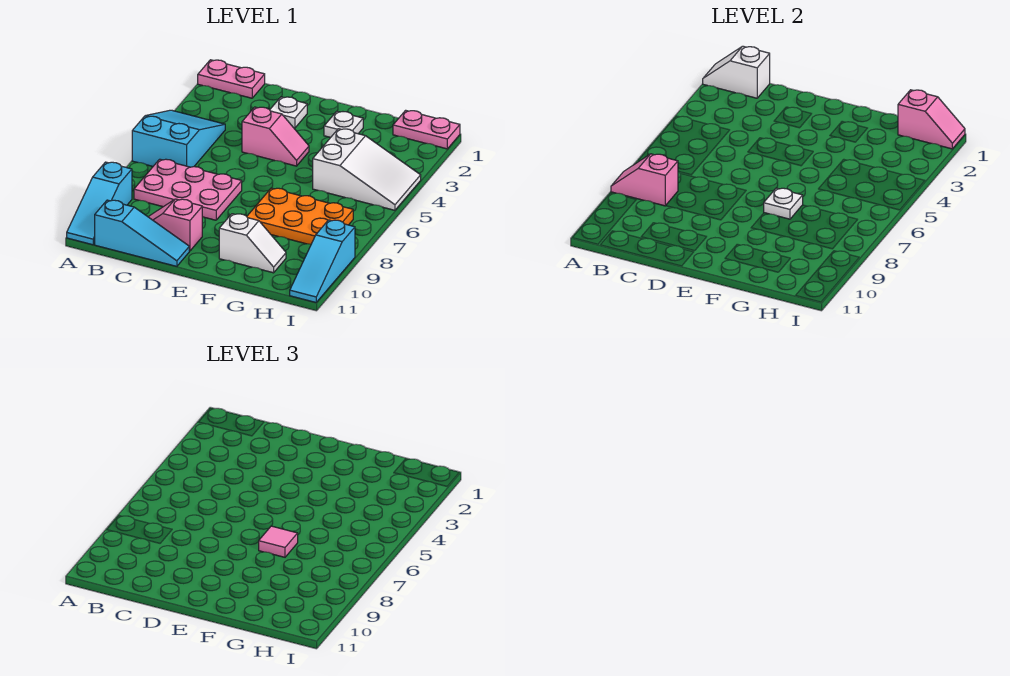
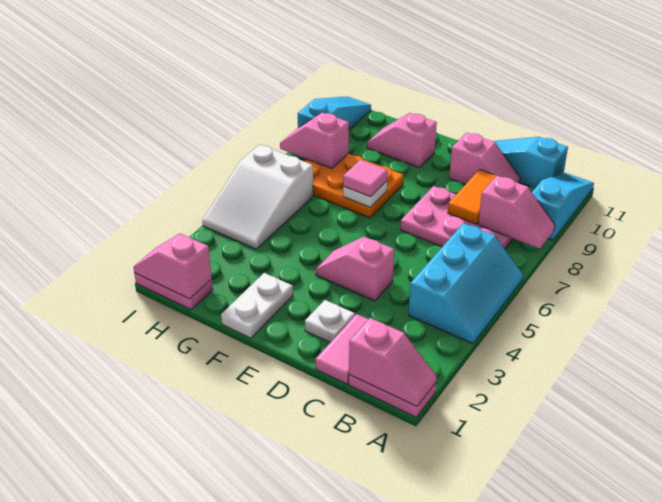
white 1x2 slope [703,46,770,98] -> pink 1x2 slope [349,318,437,406]
cyan 2x3 slope [132,110,225,167] -> cyan 2x3 slope turned to [409,223,523,344]
none -> pink 1x2 tile [316,314,368,384]
none -> orange 1x2 tile [448,170,496,224]
white 1x1 plate [324,111,363,137] -> white 1x2 plate [221,273,293,338]
white 1x2 slope [219,214,286,273] -> pink 1x2 slope [367,113,437,168]
white 2x3 slope [313,129,421,210] -> white 2x3 slope turned to [202,144,313,249]
none -> pink 1x2 slope [280,112,349,169]

